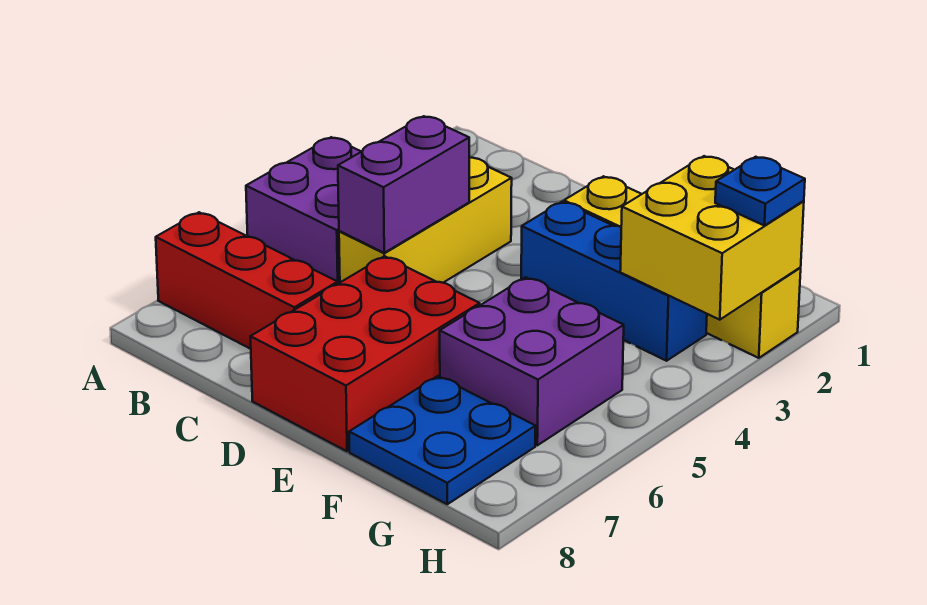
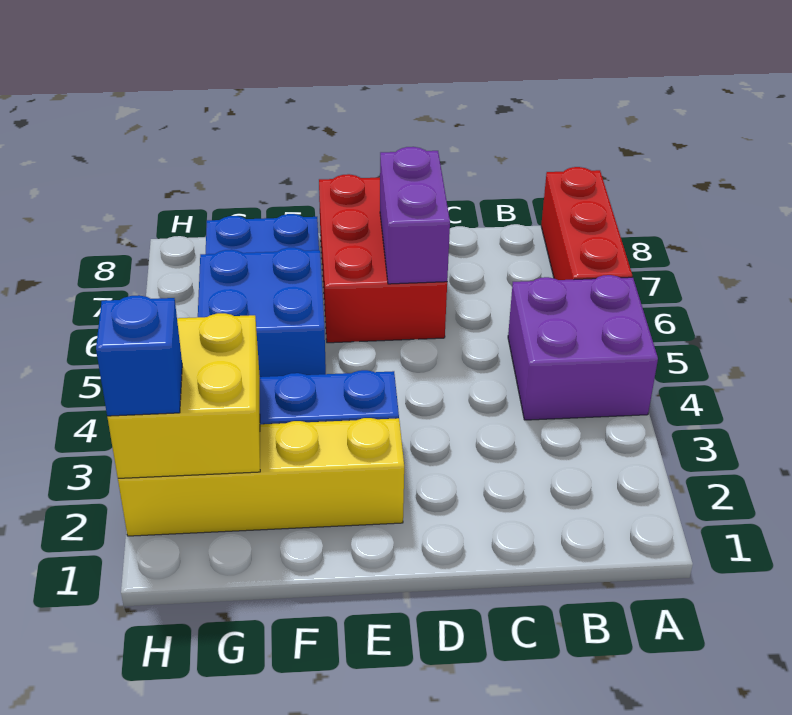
red 1x3 brick [156,212,338,349] -> red 1x3 brick turned to [541,167,632,280]
yellow 1x3 brick [339,158,512,283] -> none
purple 1x2 brick [338,116,469,253] -> purple 1x2 brick moved to [380,147,450,284]
purple 2x2 brick [440,277,624,445] -> blue 2x2 brick [198,248,326,377]
blue 1x1 plate [715,157,805,226] -> blue 1x1 brick [96,295,182,416]

